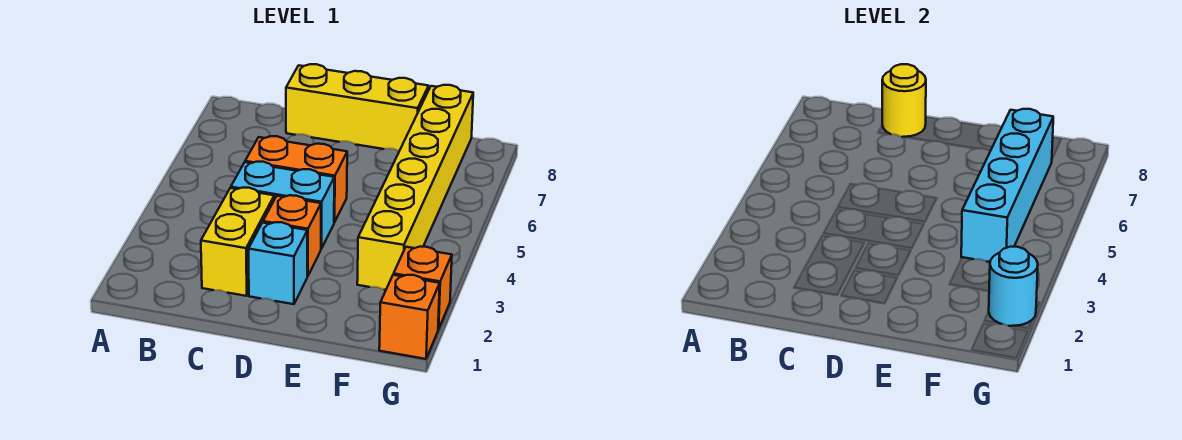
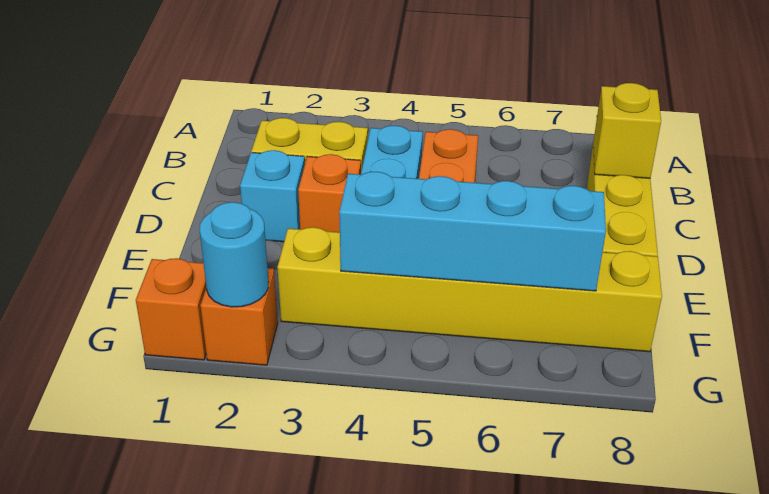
yellow 1x1 round brick [882,64,926,137] -> yellow 1x1 brick [593,83,661,178]

